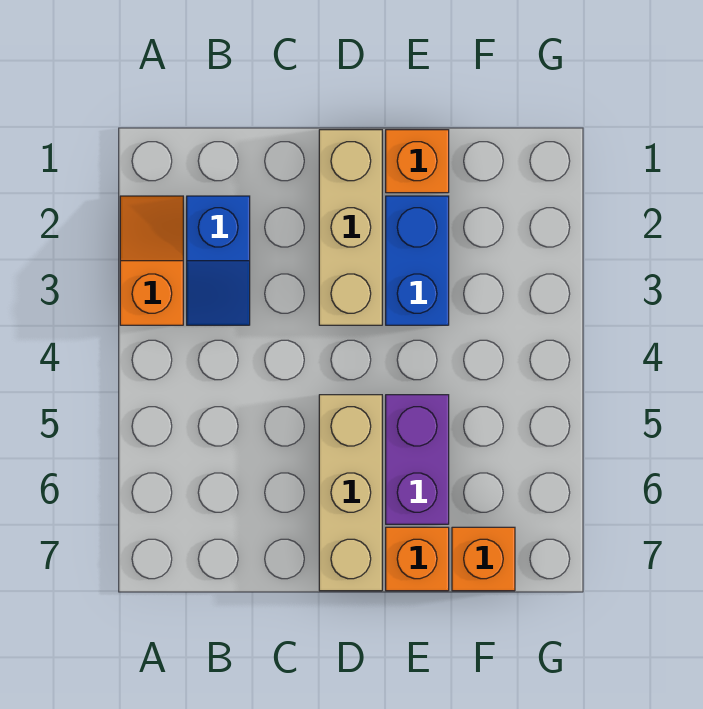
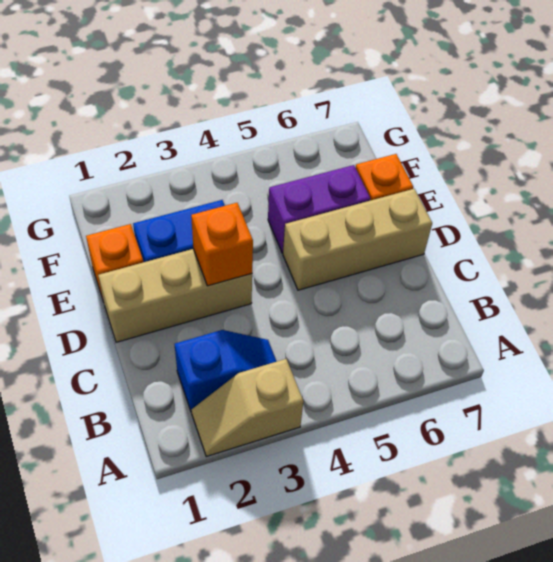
orange 1x2 slope [120,196,183,325] -> tan 1x2 slope [191,359,303,457]
orange 1x1 brick [452,527,515,591] -> orange 1x1 brick moved to [191,203,253,286]

